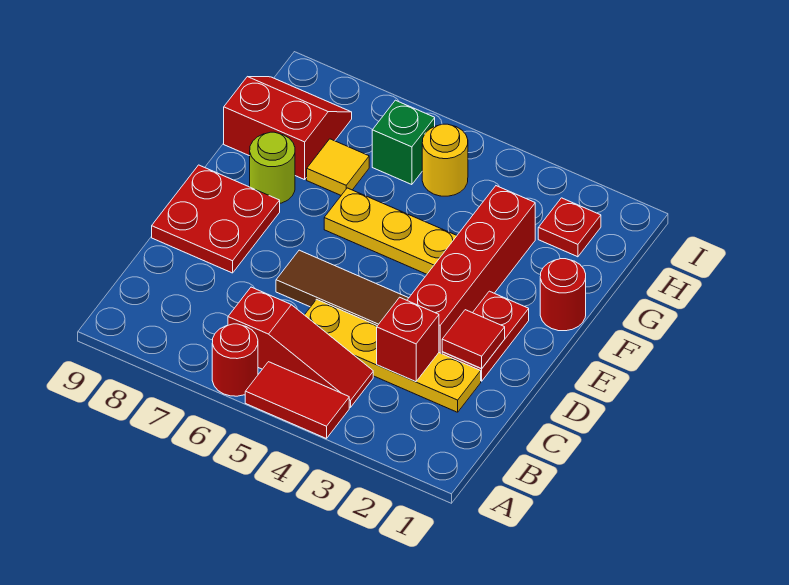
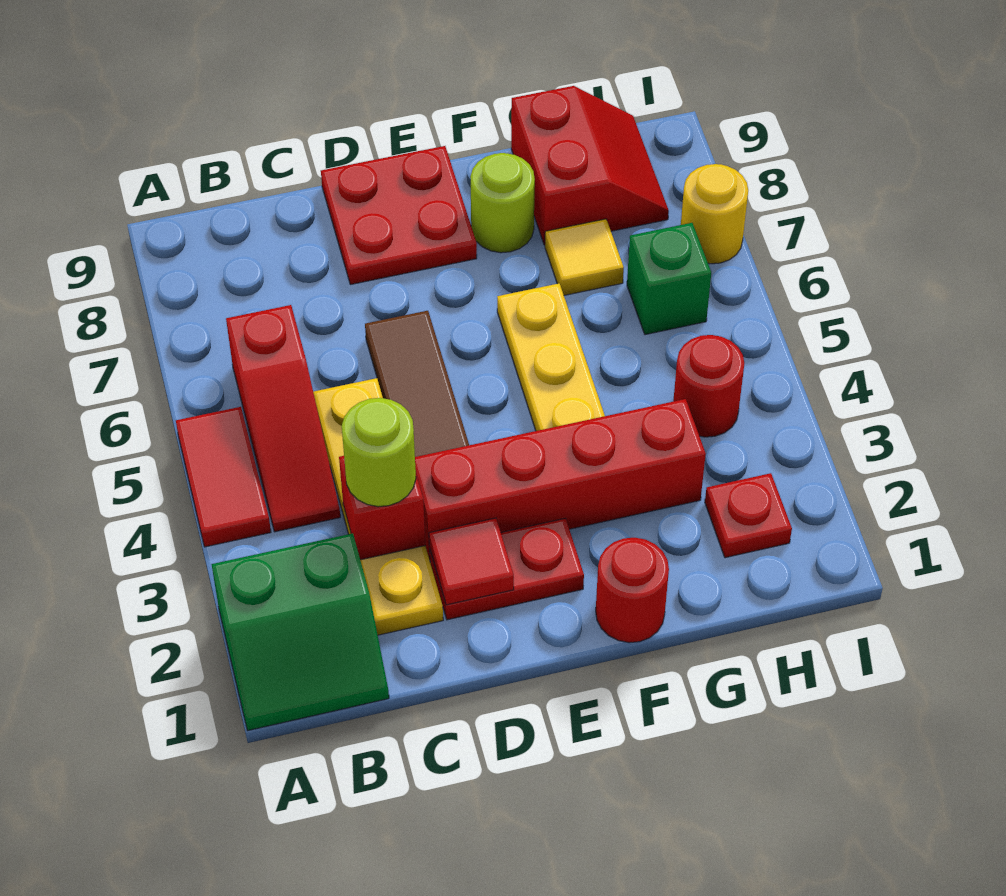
none -> green 2x2 slope [211,533,389,730]
red 1x1 round brick [212,324,258,396] -> red 1x1 round brick moved to [673,335,744,437]
none -> lime 1x1 round brick [342,398,416,507]
yellow 1x1 round brick [422,124,468,196] -> yellow 1x1 round brick moved to [681,164,748,264]

